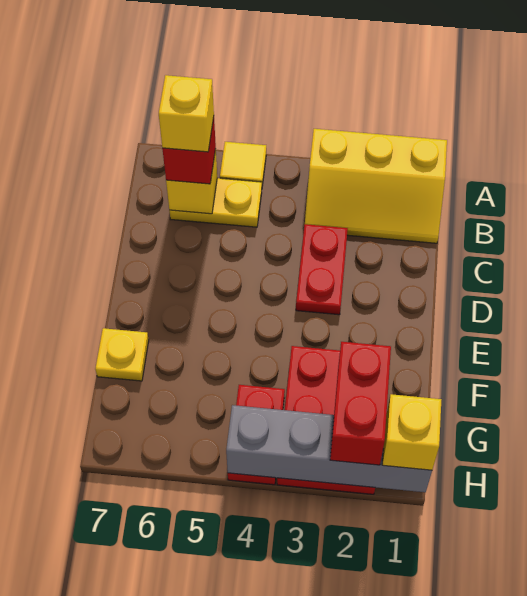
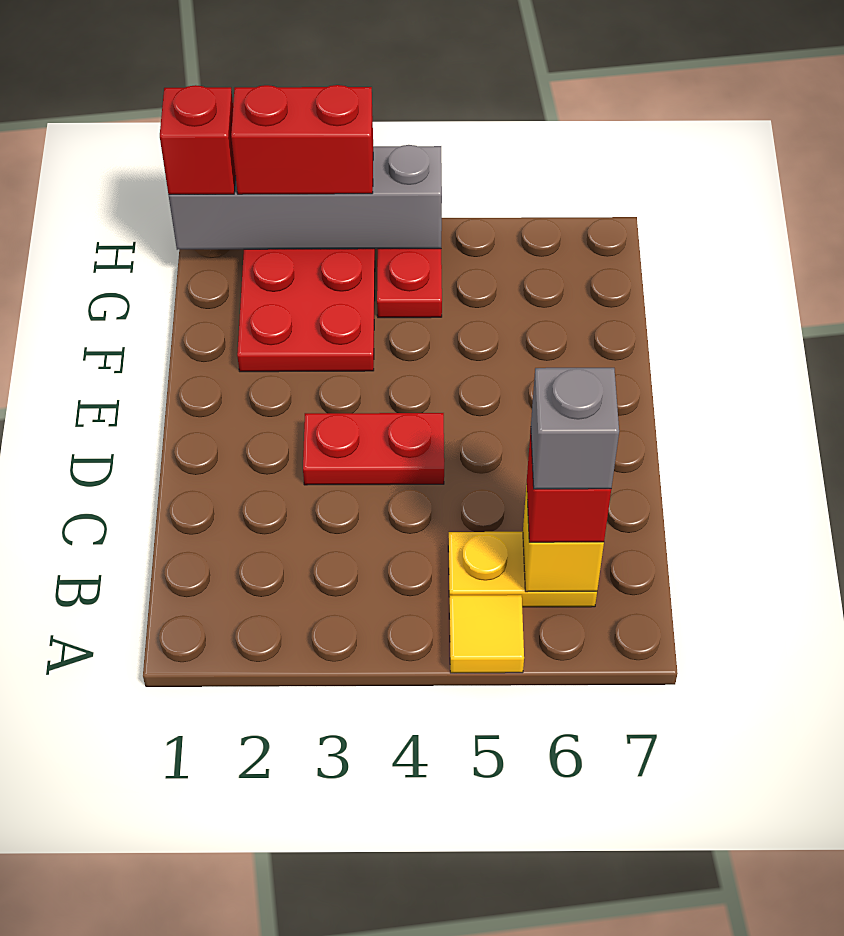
yellow 2x3 slope [305,129,447,243] -> none
yellow 1x1 brick [159,75,214,152] -> grey 1x1 brick [531,368,619,489]
red 1x2 plate [296,224,348,315] -> red 1x2 plate turned to [303,413,444,485]
yellow 1x1 plate [95,328,149,381] -> none
red 1x2 brick [330,342,391,465] -> red 1x2 brick turned to [231,85,373,194]
yellow 1x1 brick [382,394,441,470] -> red 1x1 brick [160,85,236,194]

